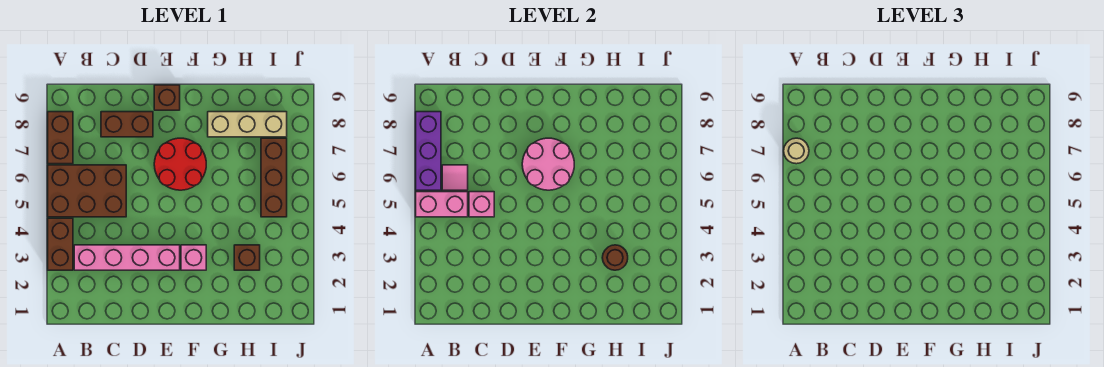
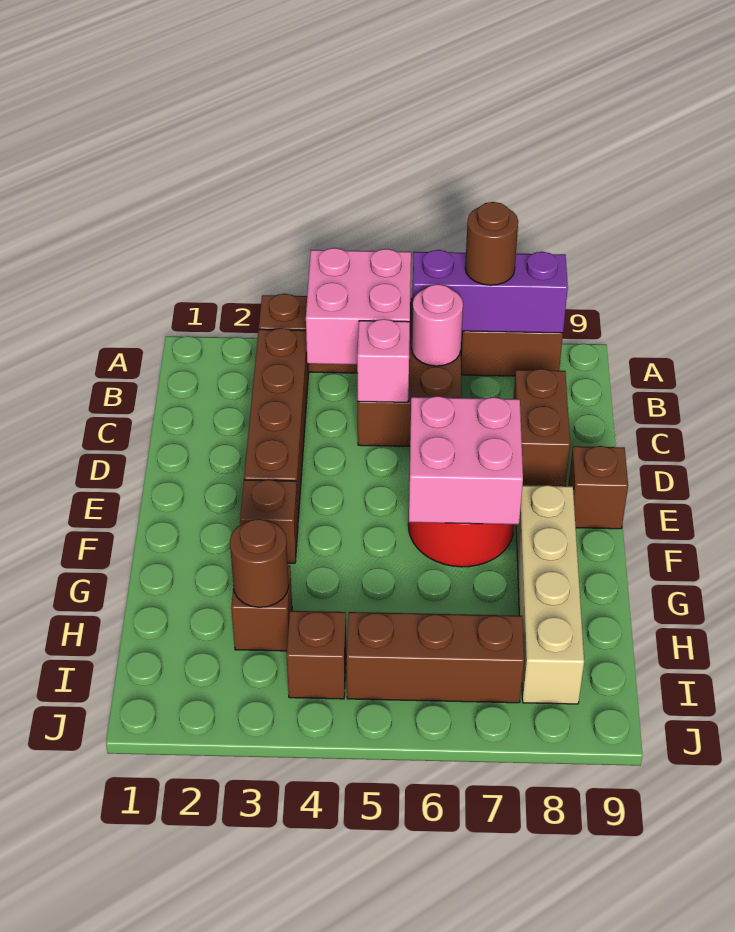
pink 1x2 brick [416,192,468,217] -> pink 2x2 brick [306,248,411,365]
tan 1x1 round brick [784,138,809,164] -> brown 1x1 round brick [465,202,518,285]
pink 1x4 brick [74,245,180,270] -> brown 1x4 brick [244,328,309,519]
pink 1x1 tile [442,165,468,190] -> pink 1x1 round brick [412,284,463,366]
pink 2x2 round brick [522,138,574,190] -> pink 2x2 brick [409,396,523,524]
pink 1x1 brick [181,245,206,270] -> brown 1x1 brick [240,480,298,563]
tan 1x3 brick [208,112,287,137] -> tan 1x4 brick [516,485,584,704]
none -> brown 1x1 brick [287,611,346,699]

